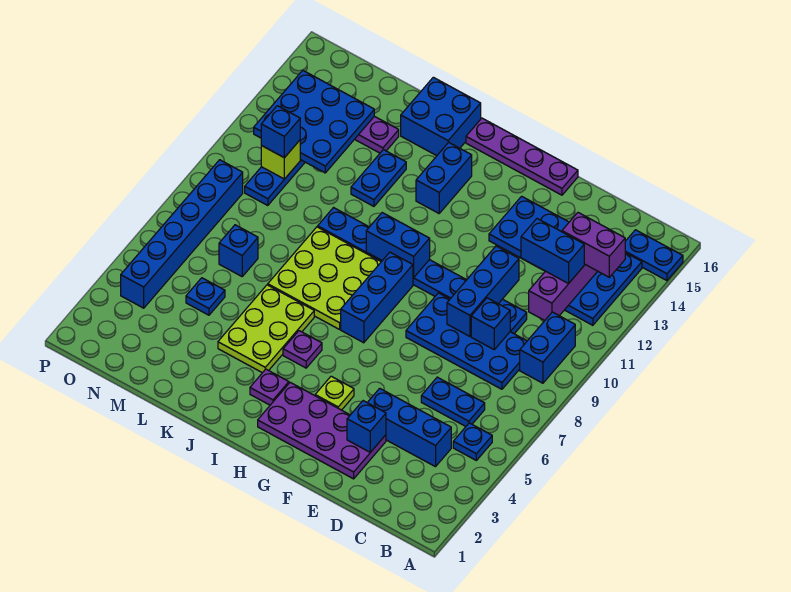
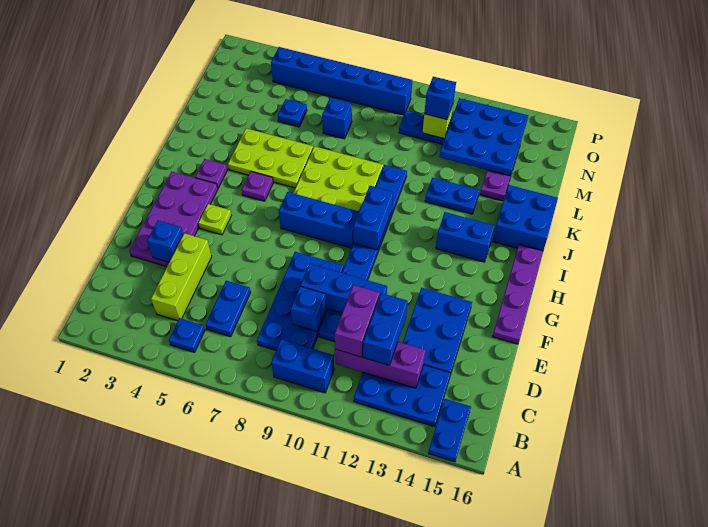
purple 1x2 brick [562,213,625,277] -> purple 1x2 brick moved to [335,285,380,357]
blue 1x3 brick [367,388,451,467] -> lime 1x3 brick [151,233,212,321]

